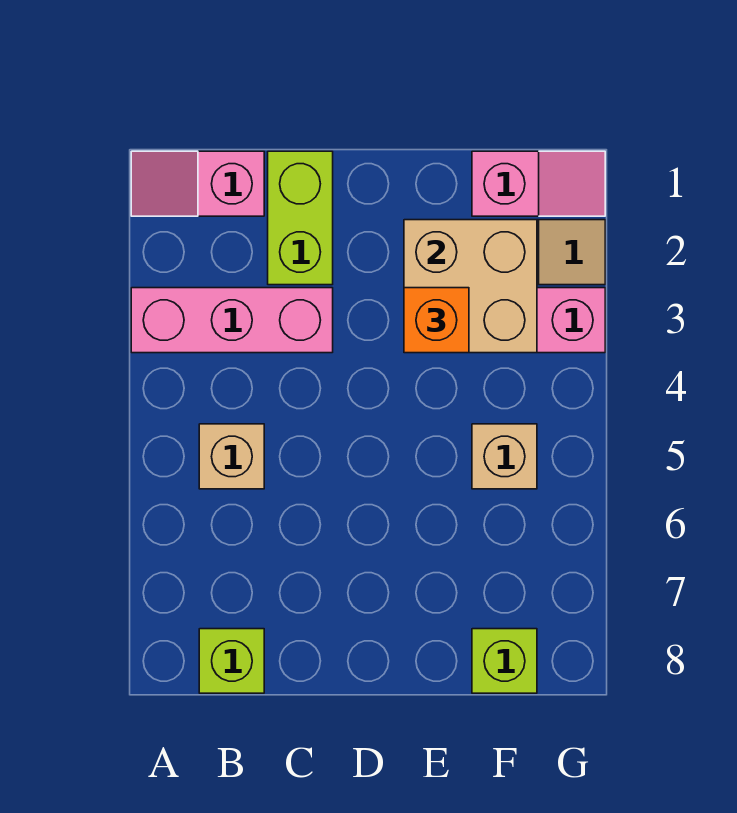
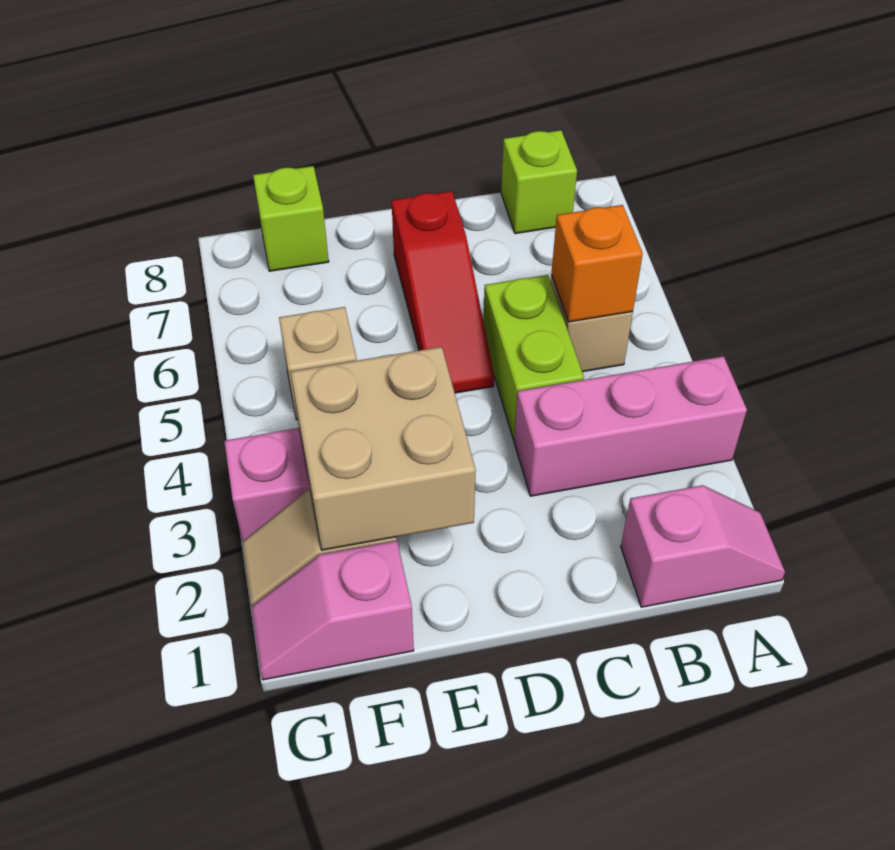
lime 1x2 brick [268,151,333,285] -> lime 1x2 brick moved to [483,275,584,439]
none -> red 1x3 slope [391,191,494,393]
orange 1x1 brick [404,288,469,353] -> orange 1x1 brick moved to [551,205,643,322]

